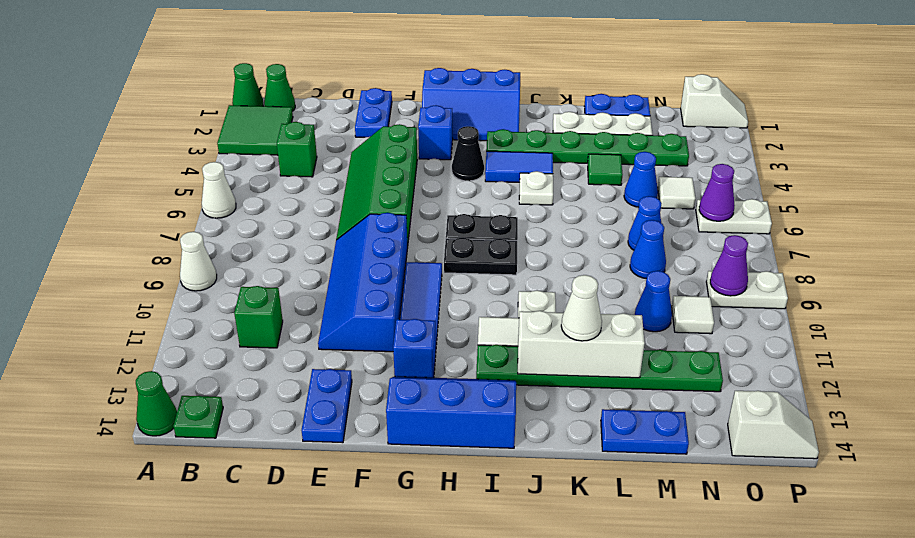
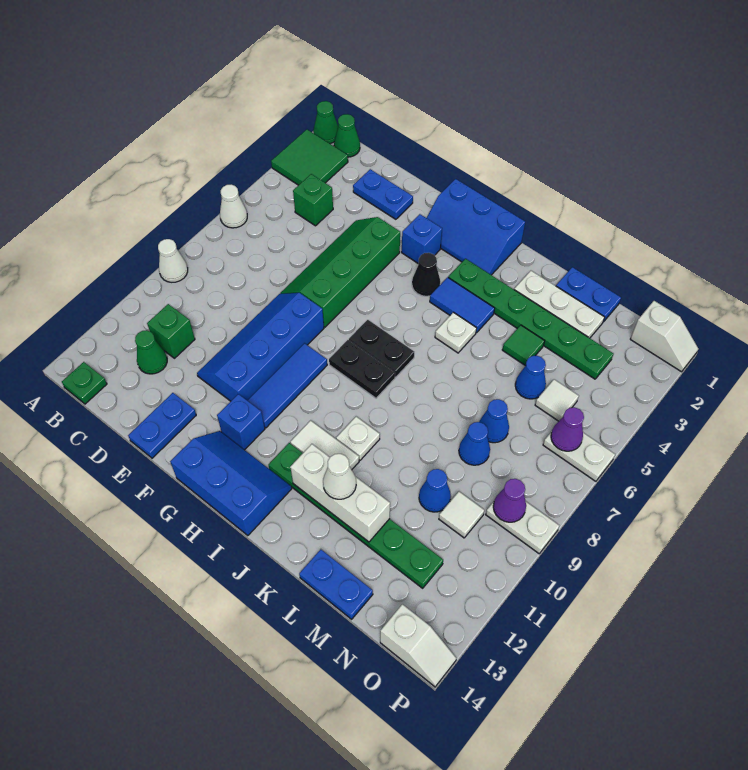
green 1x1 cone [136,371,177,436] -> green 1x1 cone moved to [135,330,167,374]
blue 1x2 plate [355,88,392,137] -> blue 1x2 plate turned to [353,169,413,219]

